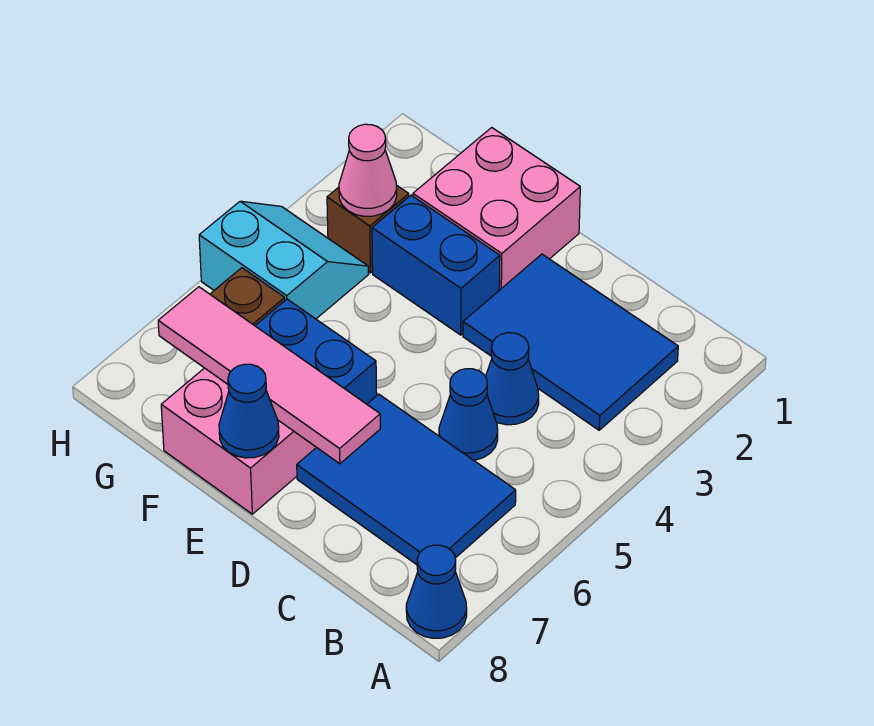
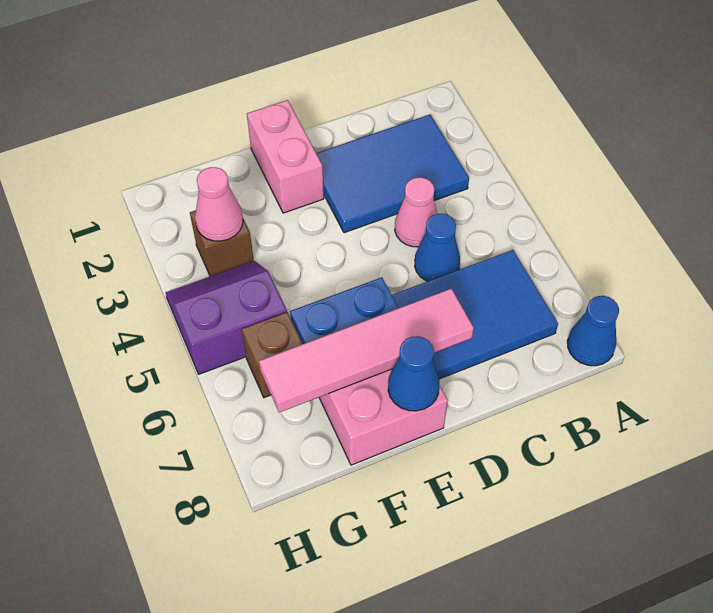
blue 1x1 cone [485,333,539,425] -> pink 1x1 cone [395,177,437,247]
pink 2x2 brick [413,127,580,290] -> pink 1x2 brick [247,100,324,213]
blue 1x2 brick [372,195,500,335] -> none
cyan 2x2 slope [199,201,368,319] -> purple 2x2 slope [166,261,287,374]

